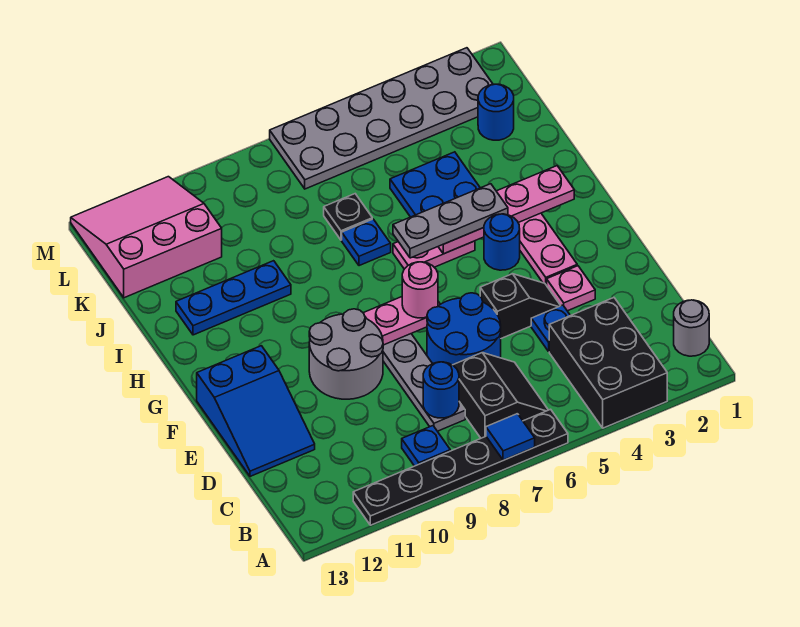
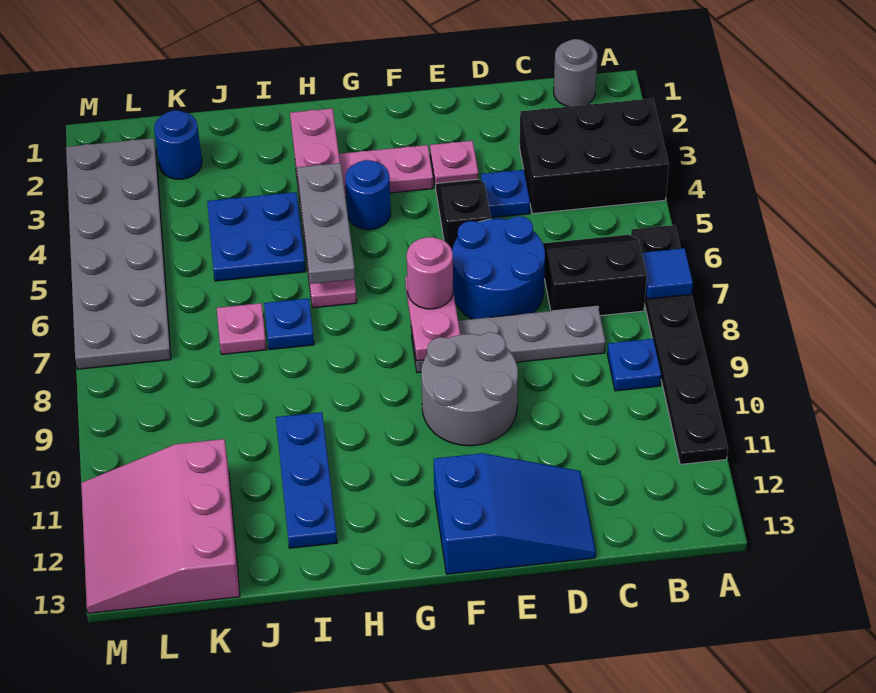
blue 1x1 round brick [423,362,459,418] -> none
black 1x1 plate [324,194,372,240] -> pink 1x1 plate [217,303,267,354]

